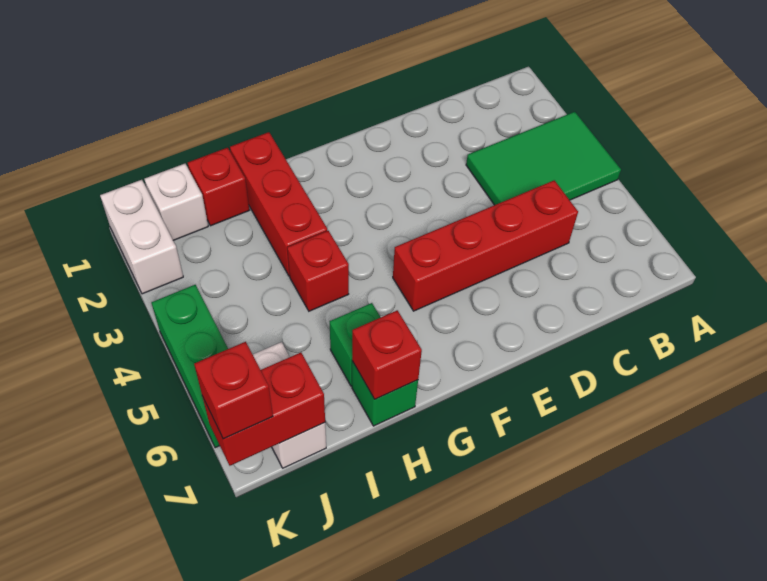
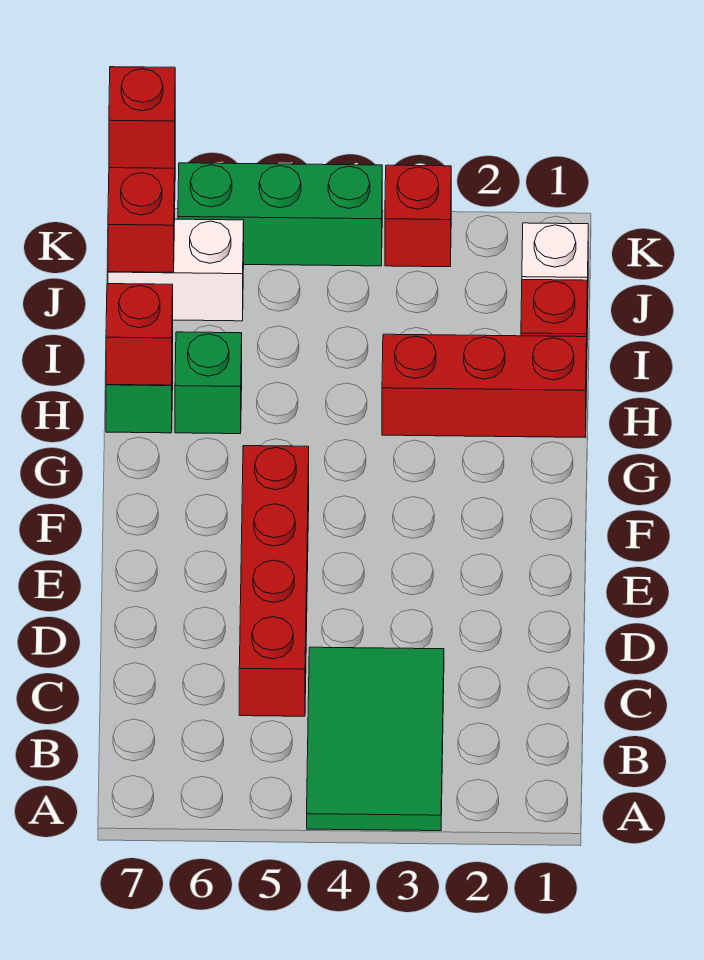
red 1x1 brick [287,231,349,311] -> red 1x1 brick moved to [385,165,451,267]
white 1x2 brick [100,180,183,294] -> none

